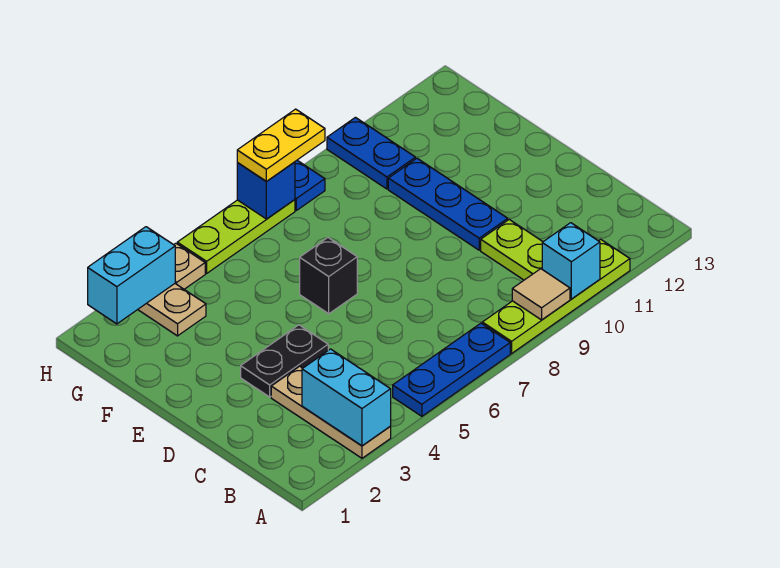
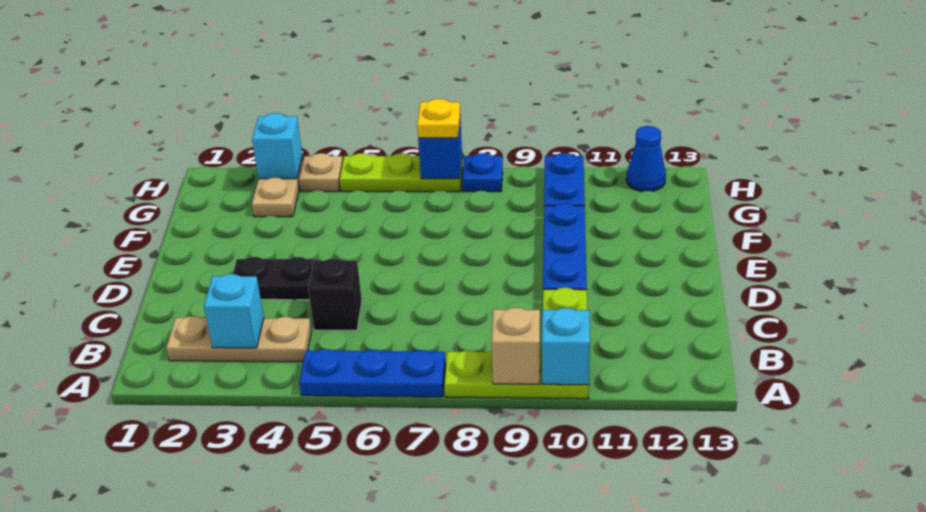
tan 1x3 plate [271,366,391,458] -> tan 1x3 plate turned to [166,316,311,362]
cyan 1x2 brick [302,349,391,446] -> cyan 1x1 brick [204,274,264,348]
lime 1x4 plate [482,239,630,353] -> lime 1x3 plate [444,350,589,399]
tan 1x1 tile [512,269,570,320] -> tan 1x1 brick [492,308,540,384]
black 1x1 brick [300,238,357,314] -> black 1x1 brick moved to [308,258,362,330]
cyan 1x2 brick [88,227,175,324] -> cyan 1x1 brick [252,113,302,179]
yellow 1x2 plate [237,109,325,182] -> yellow 1x1 plate [417,99,460,138]
none -> blue 1x1 cone [626,126,666,191]

